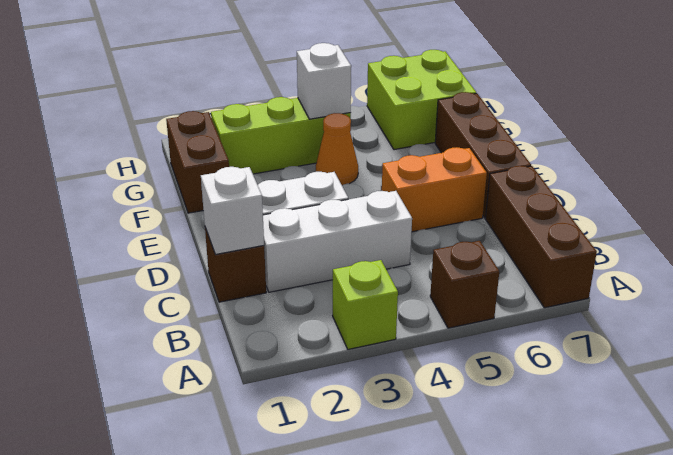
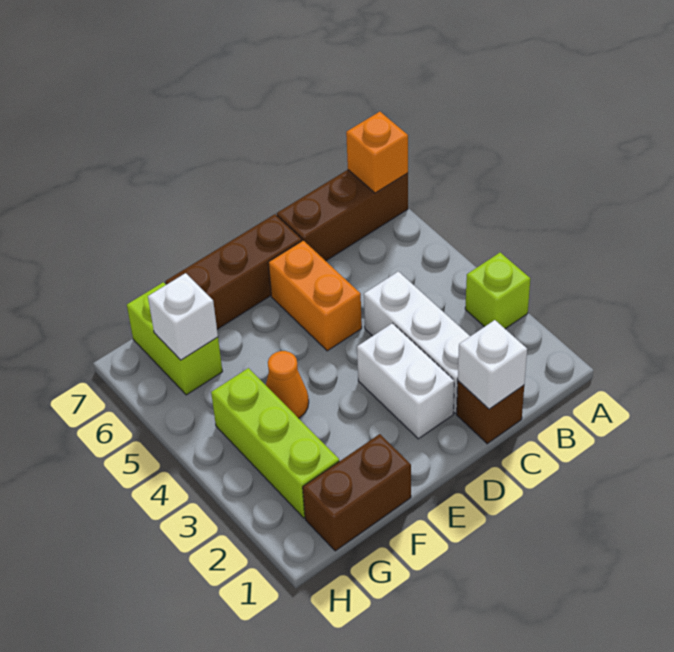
brown 1x1 brick [430,241,499,328] -> none
none -> orange 1x1 brick [346,112,408,193]
white 1x1 brick [297,43,351,119] -> white 1x1 brick moved to [148,273,218,360]
lime 2x2 brick [367,50,476,150] -> lime 1x2 brick [127,282,223,395]

